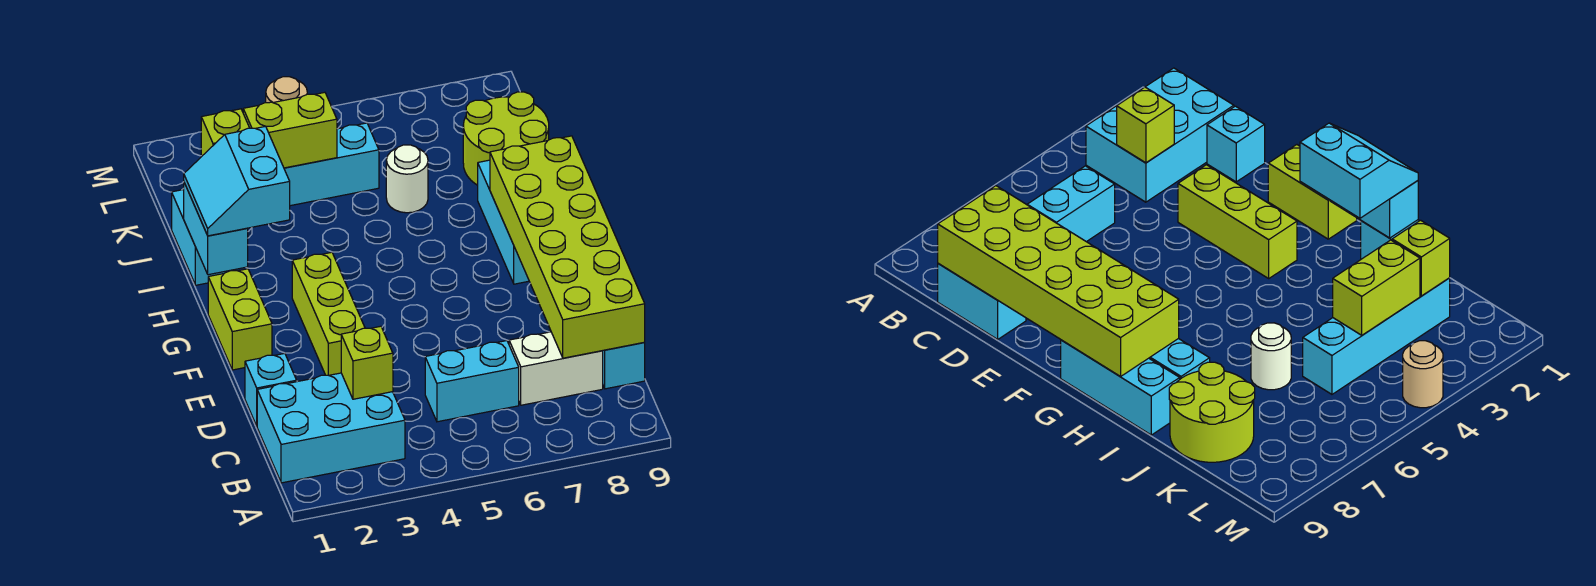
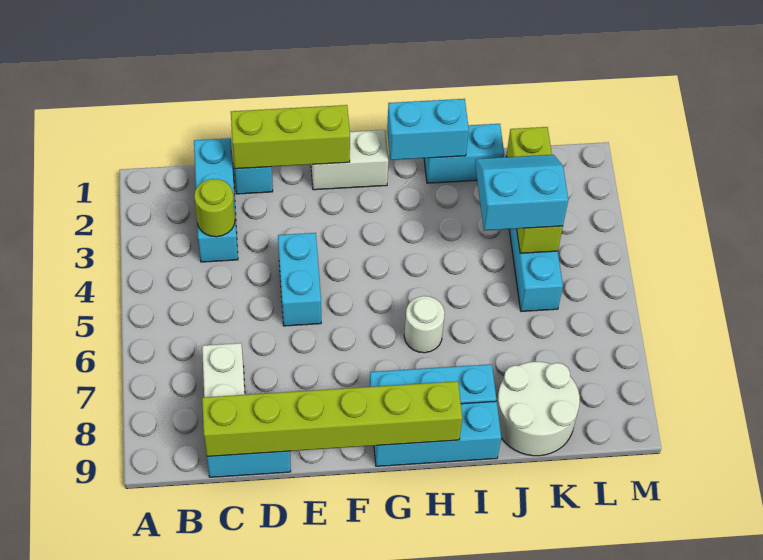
cyan 2x3 brick [257,373,405,483] -> cyan 1x3 brick [194,138,238,262]
lime 1x1 brick [341,326,393,399] -> lime 1x1 round brick [194,179,235,237]
cyan 1x2 brick [425,341,519,422] -> cyan 1x2 brick moved to [278,233,321,326]
lime 2x6 brick [490,136,645,358] -> lime 1x6 brick [202,381,462,456]
lime 1x3 brick [292,252,365,375] -> lime 1x3 brick moved to [231,105,350,169]
lime 1x2 brick [208,269,272,370] -> white 1x2 brick [311,130,388,190]
cyan 2x2 slope [184,126,290,236] -> cyan 2x2 slope moved to [475,155,568,231]
white 1x1 round brick [386,145,428,213] -> white 1x1 round brick moved to [404,296,445,353]
lime 2x2 round brick [463,92,549,185] -> white 2x2 round brick [497,362,580,456]
tan 1x1 round brick [266,77,307,103] -> none

